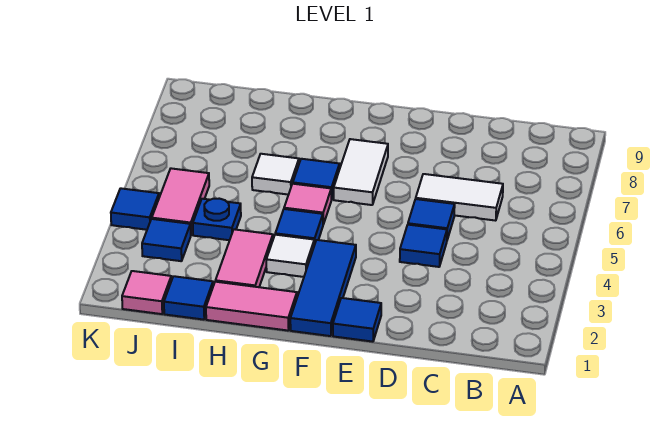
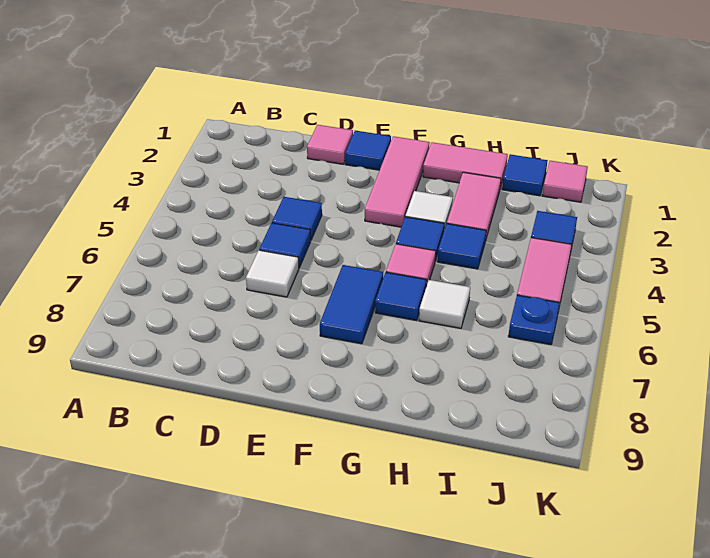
white 1x2 tile [416,174,503,221] -> white 1x1 tile [246,250,299,297]
none -> pink 1x1 tile [307,125,353,164]
blue 1x3 tile [290,240,356,336] -> pink 1x3 tile [365,136,430,227]
white 1x2 tile [334,139,388,205] -> blue 1x2 tile [320,265,383,344]
blue 1x1 plate [193,199,241,240] -> blue 1x1 plate moved to [508,295,560,345]
blue 1x1 tile [111,188,159,230] -> blue 1x1 tile moved to [438,224,486,269]

